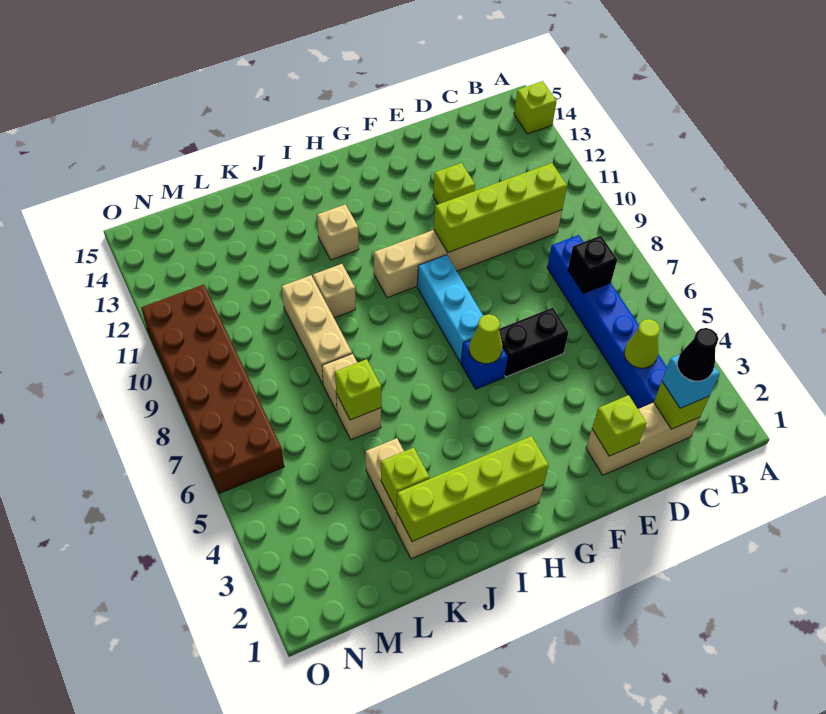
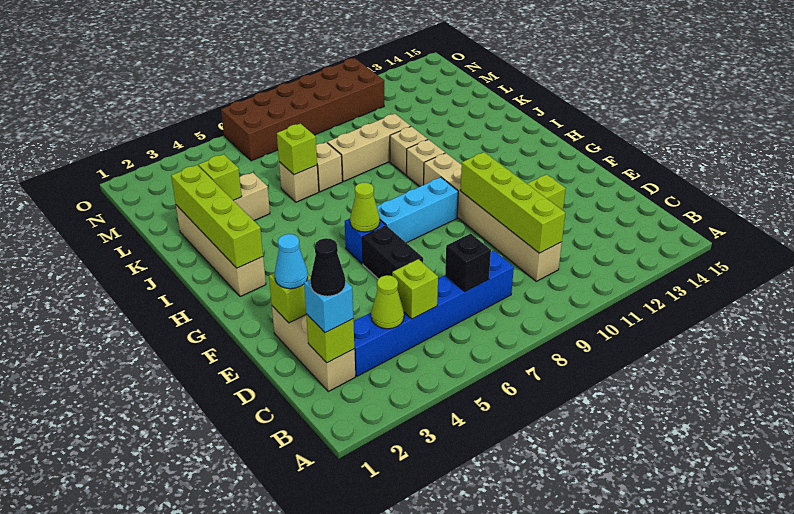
lime 1x1 brick [514,81,557,134] -> lime 1x1 brick moved to [392,259,438,319]
none -> cyan 1x1 cone [275,234,308,289]
tan 1x1 brick [317,204,359,260] -> tan 1x1 brick moved to [407,139,445,186]

